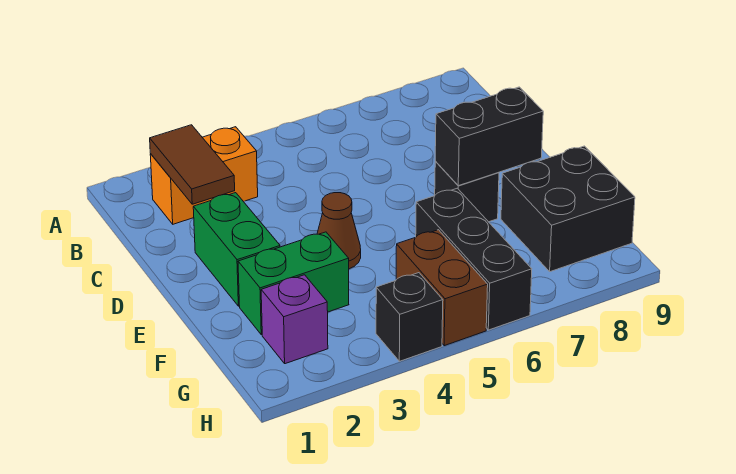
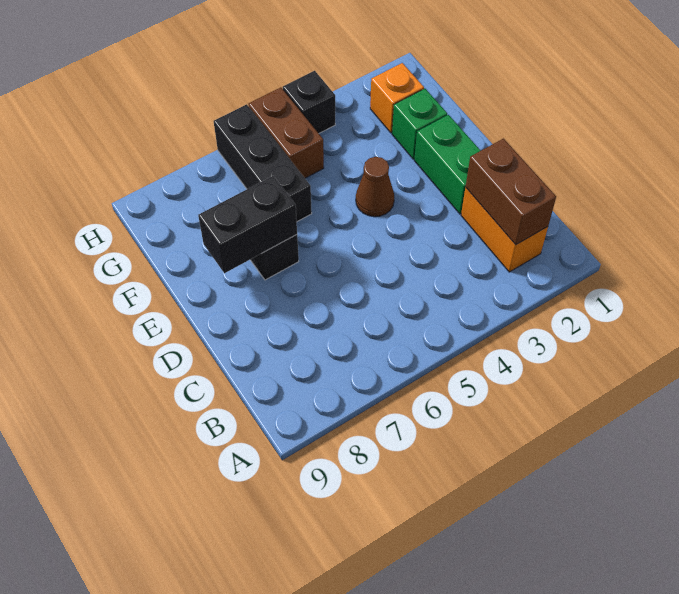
orange 1x2 brick [150,127,258,224] -> orange 1x2 brick turned to [461,188,548,272]
brown 1x2 tile [150,125,235,204] -> brown 1x2 brick [466,139,556,245]
green 1x2 brick [238,232,349,335] -> green 1x1 brick [392,89,447,159]
black 2x2 brick [501,146,635,272] -> none
purple 1x1 brick [261,275,328,364] -> orange 1x1 brick [370,63,424,133]

